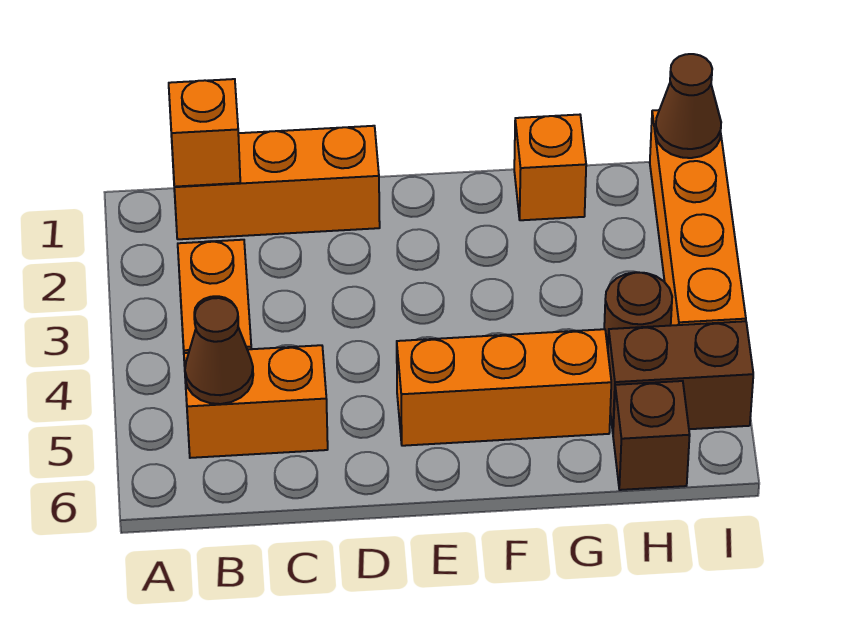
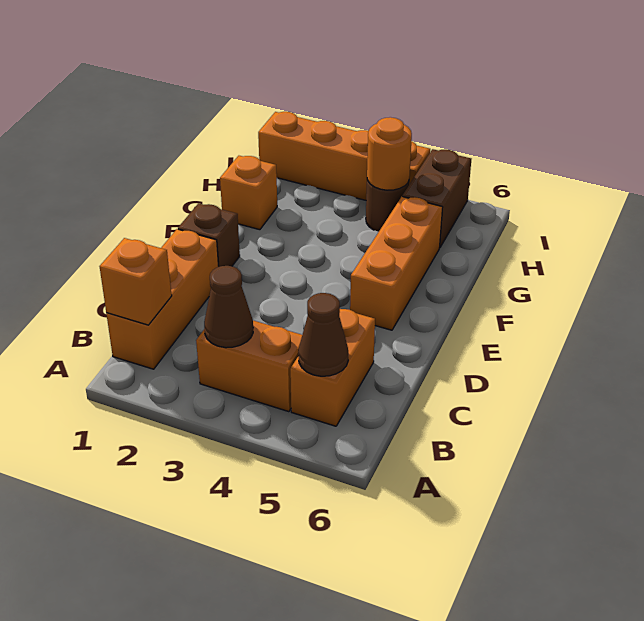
none -> orange 1x1 round brick [367,117,412,190]
brown 1x1 brick [613,381,690,490] -> brown 1x1 brick moved to [178,203,240,267]
brown 1x1 cone [655,54,721,158] -> brown 1x1 cone moved to [204,266,253,348]

